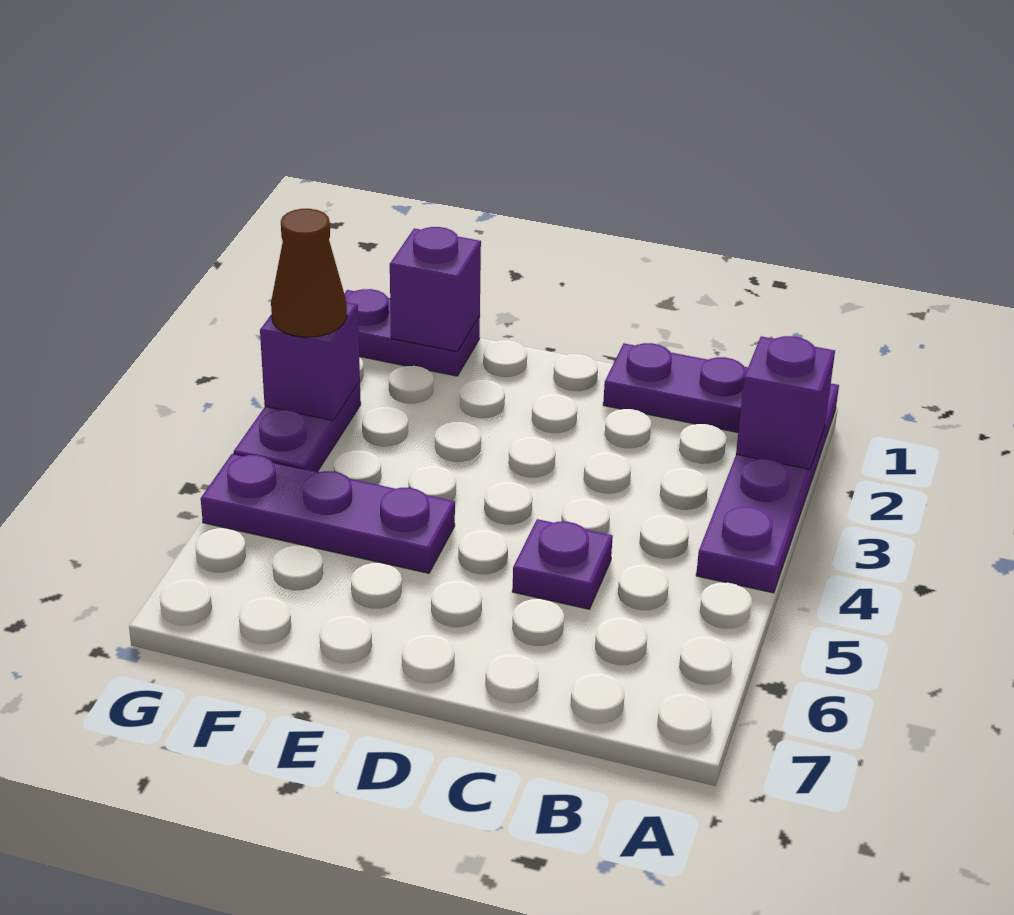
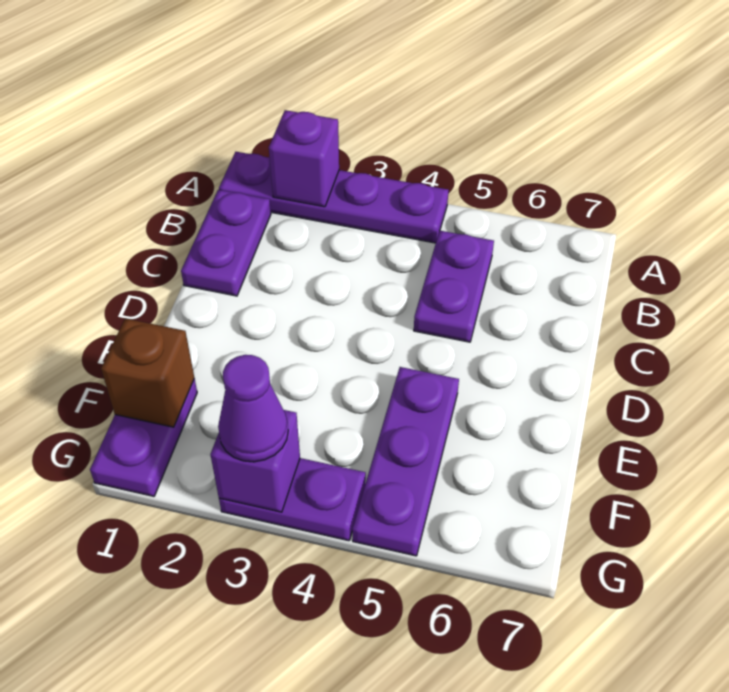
purple 1x1 plate [512,519,613,609] -> purple 1x2 plate [414,231,494,342]
purple 1x1 brick [390,227,481,352] -> brown 1x1 brick [101,319,194,427]
brown 1x1 cone [271,209,347,337] -> purple 1x1 cone [218,355,288,462]

